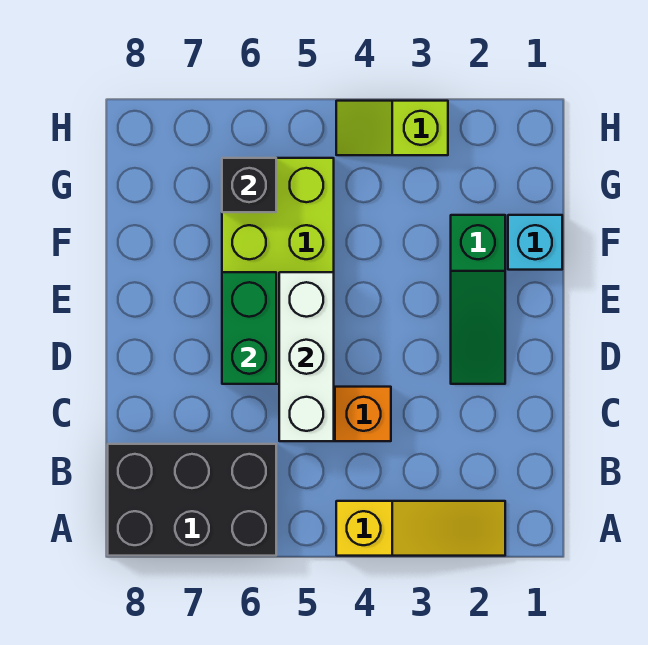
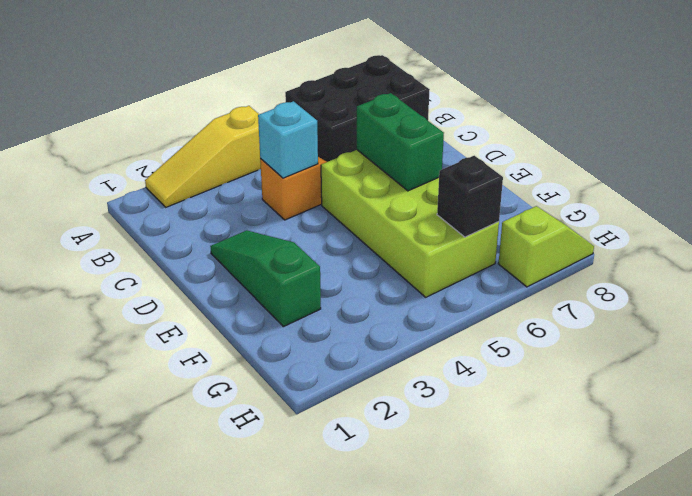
white 1x3 brick [279,272,334,441] -> none
cyan 1x1 brick [508,215,562,270] -> cyan 1x1 brick moved to [258,101,318,178]
lime 1x2 slope [336,101,448,155] -> lime 1x2 slope moved to [498,206,594,287]

